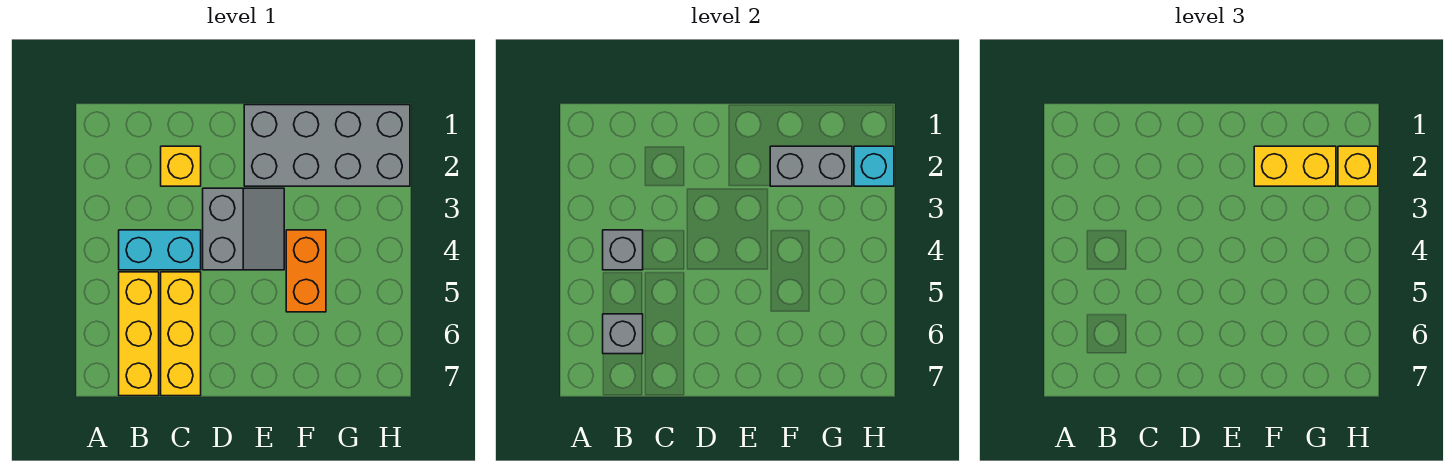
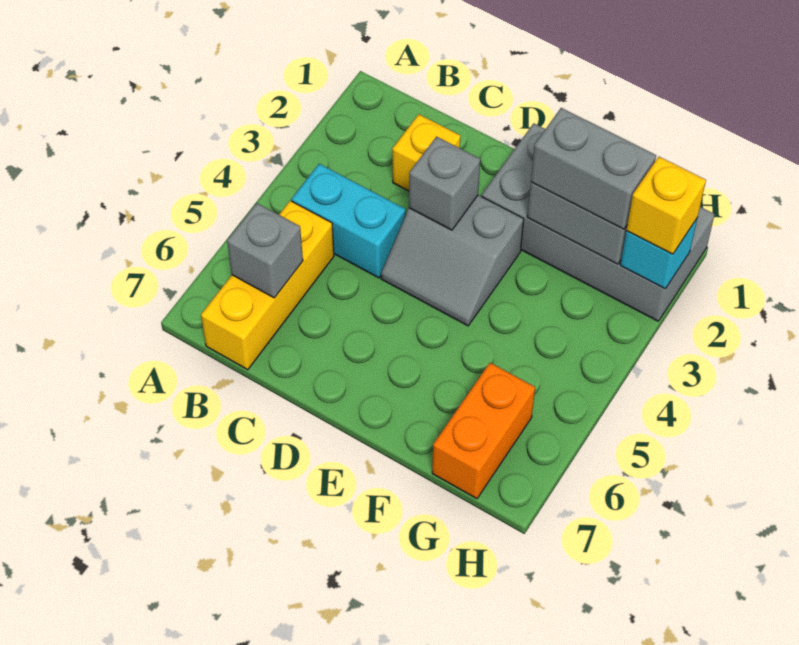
grey 1x1 brick [603,230,643,270] -> grey 1x1 brick moved to [409,137,480,230]
yellow 1x3 brick [161,272,201,396] -> none
grey 2x2 slope [203,188,284,270] -> grey 2x2 slope turned to [381,195,524,326]
yellow 1x2 brick [1254,146,1336,186] -> grey 1x2 brick [531,108,656,229]
orange 1x2 brick [286,230,326,312] -> orange 1x2 brick moved to [432,363,535,499]

